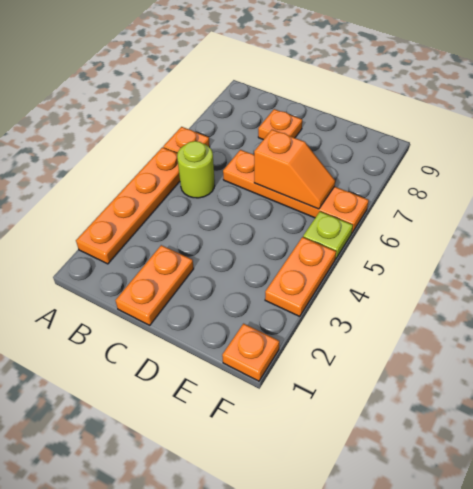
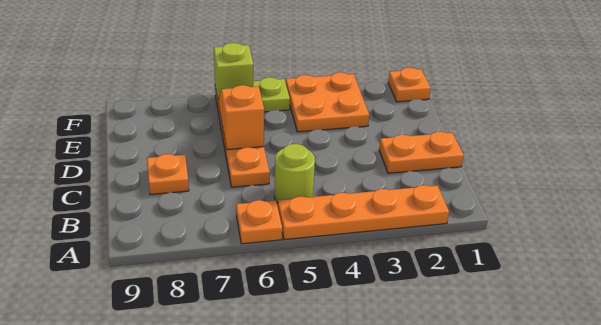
orange 1x2 plate [265,237,336,316] -> orange 2x2 plate [286,72,369,132]
none -> lime 1x1 brick [214,43,253,103]

